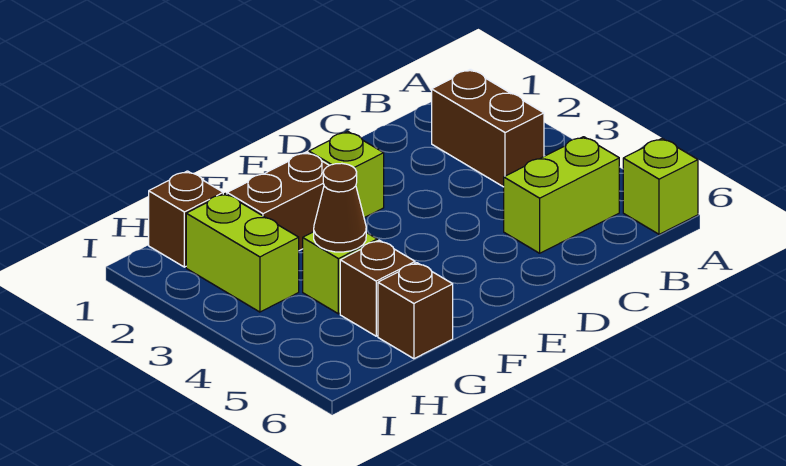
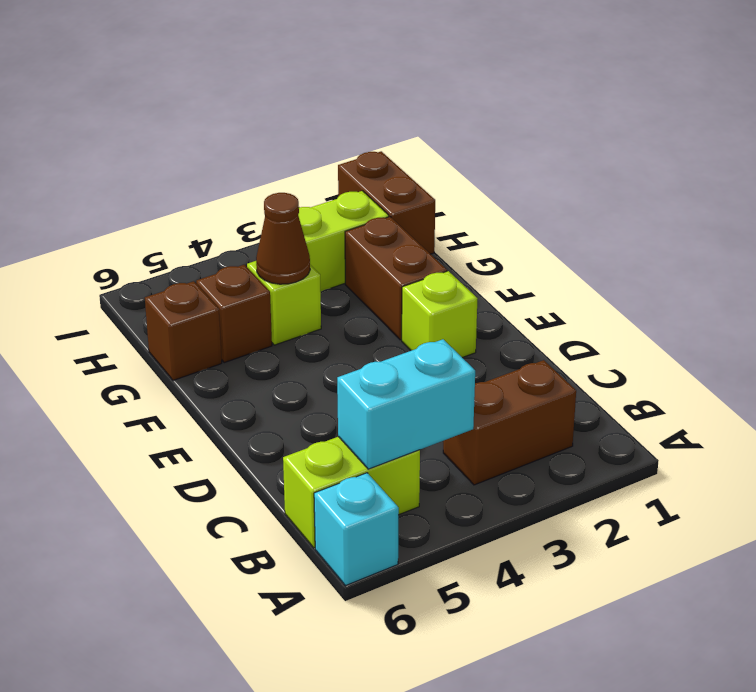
lime 1x1 brick [623,138,698,234] -> cyan 1x1 brick [314,473,399,586]
none -> cyan 1x2 brick [337,339,475,469]
lime 1x2 brick [504,137,619,253] -> lime 1x2 brick turned to [283,437,420,548]
brown 1x1 brick [149,171,223,267] -> brown 1x2 brick [338,151,435,254]

